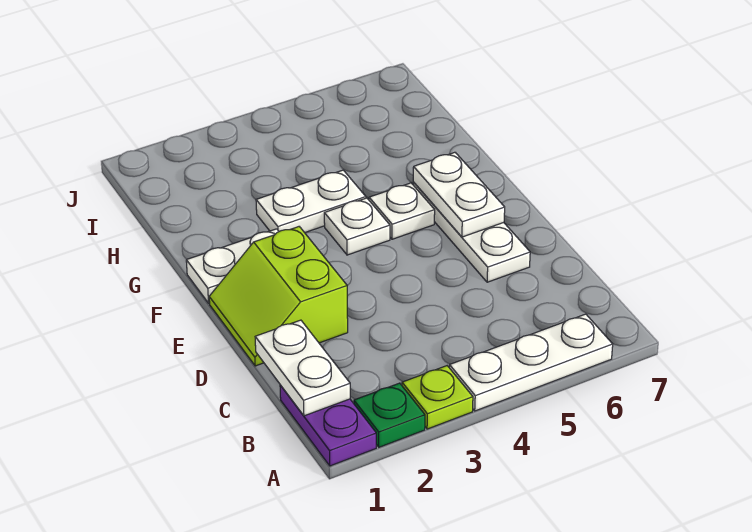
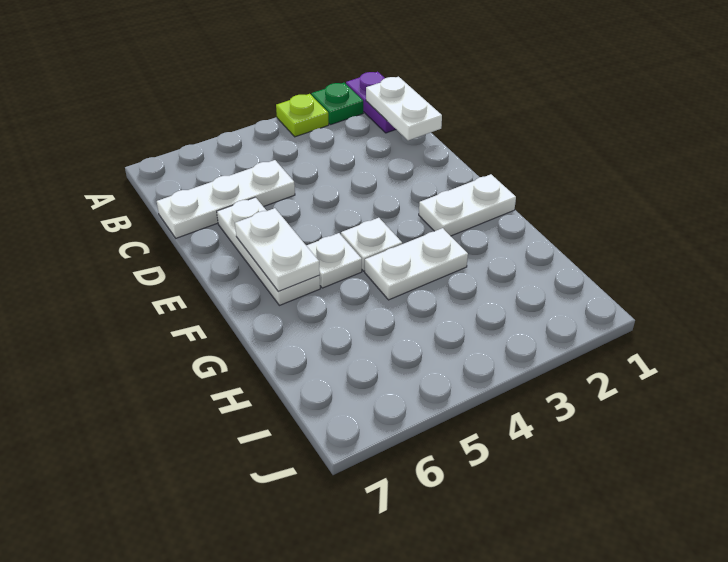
white 1x3 plate [449,314,613,411] -> white 1x3 plate moved to [157,160,295,238]
lime 2x2 slope [209,227,348,366] -> none

